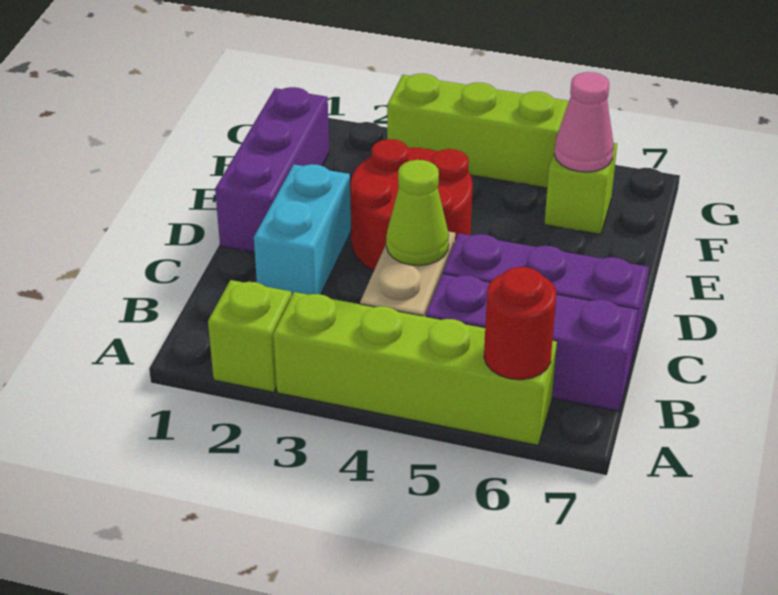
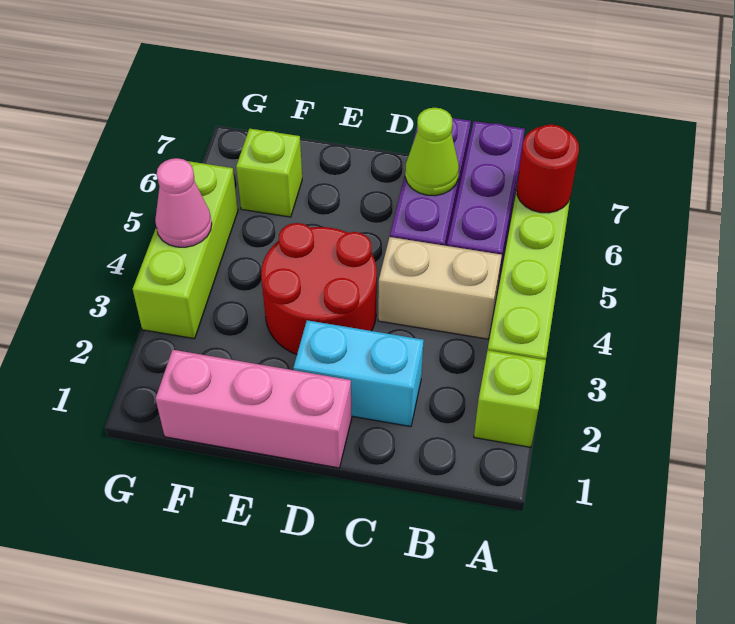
lime 1x1 cone [386,160,449,266] -> lime 1x1 cone moved to [405,108,459,196]
purple 1x3 brick [215,87,329,253] -> pink 1x3 brick [156,350,352,468]
pink 1x1 cone [555,72,614,172] -> pink 1x1 cone moved to [155,158,212,247]

